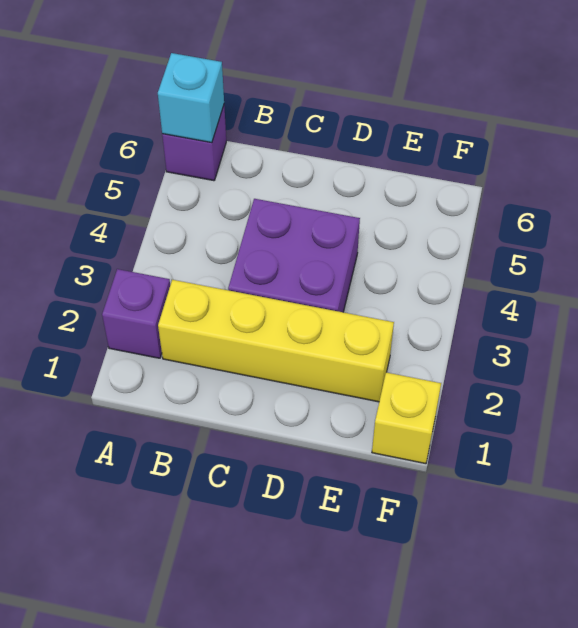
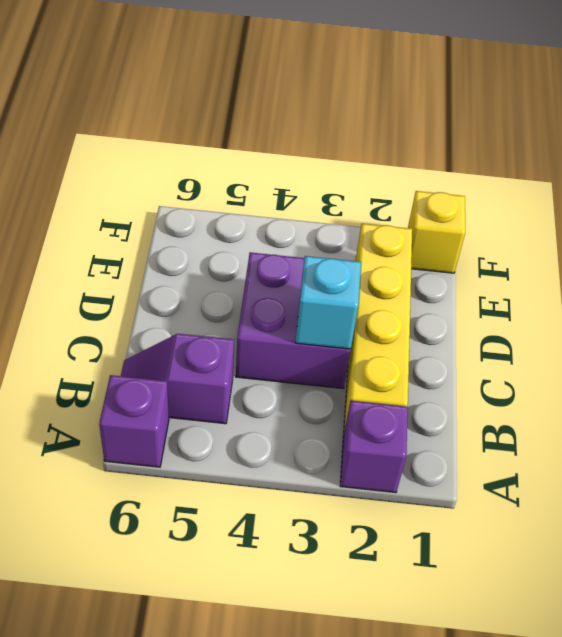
cyan 1x1 brick [158,53,224,143] -> cyan 1x1 brick moved to [296,256,361,349]
none -> purple 1x2 slope [121,334,234,424]

